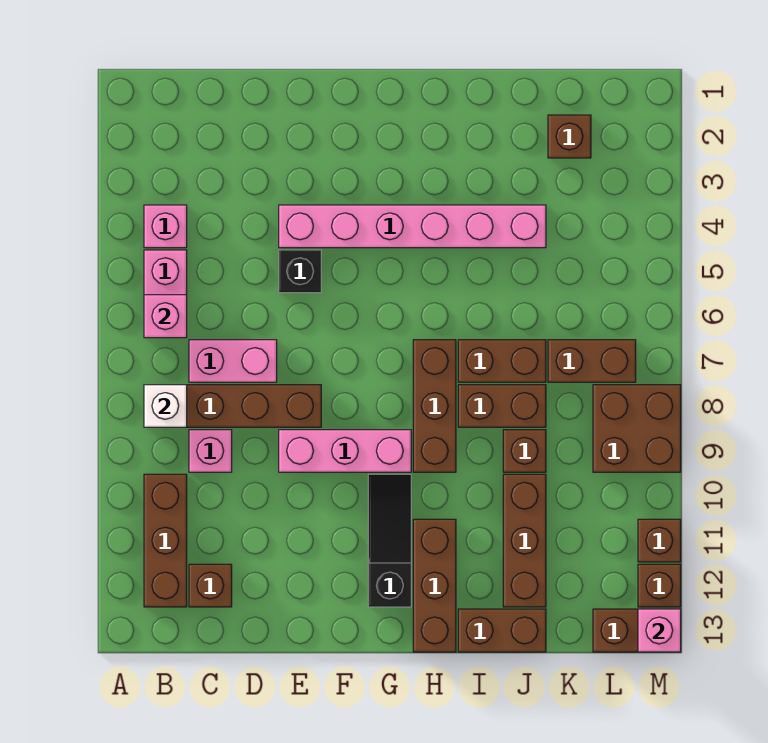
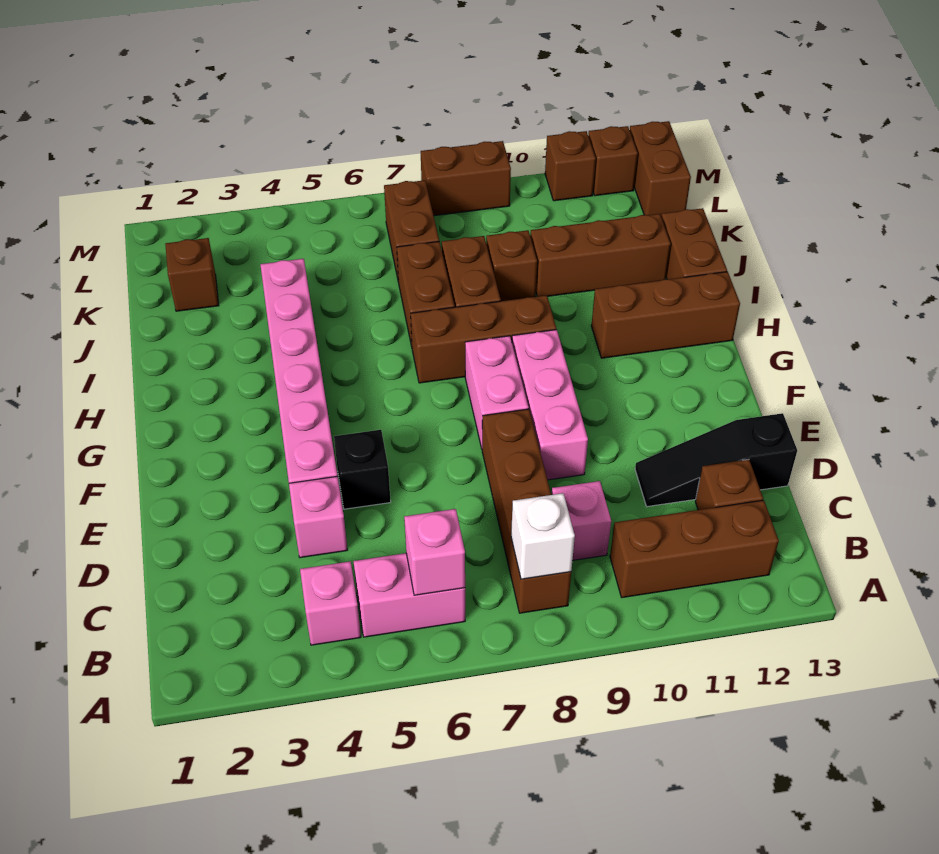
pink 1x2 brick [189,340,277,382] -> pink 1x2 brick moved to [465,336,529,448]
black 1x3 slope [368,474,411,607] -> black 1x3 slope moved to [635,413,797,507]
brown 2x2 brick [593,385,681,472] -> brown 1x2 brick [421,141,511,216]
pink 1x1 brick [638,609,681,652] -> pink 1x1 brick moved to [289,476,348,558]

